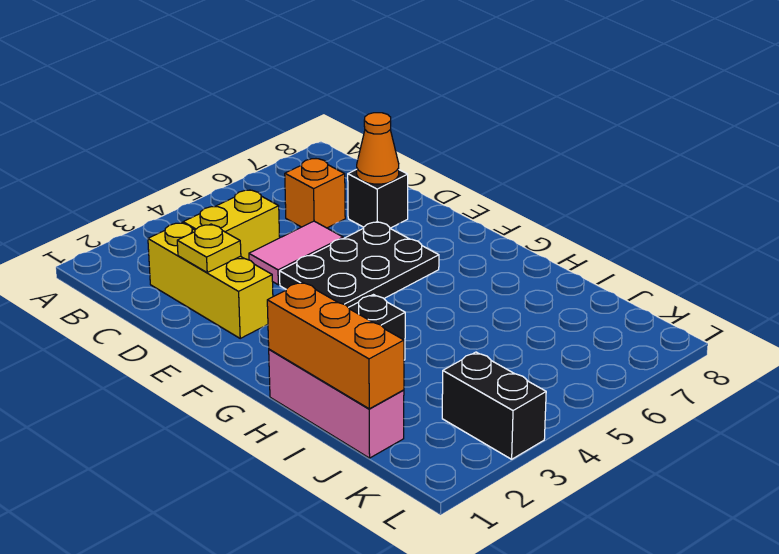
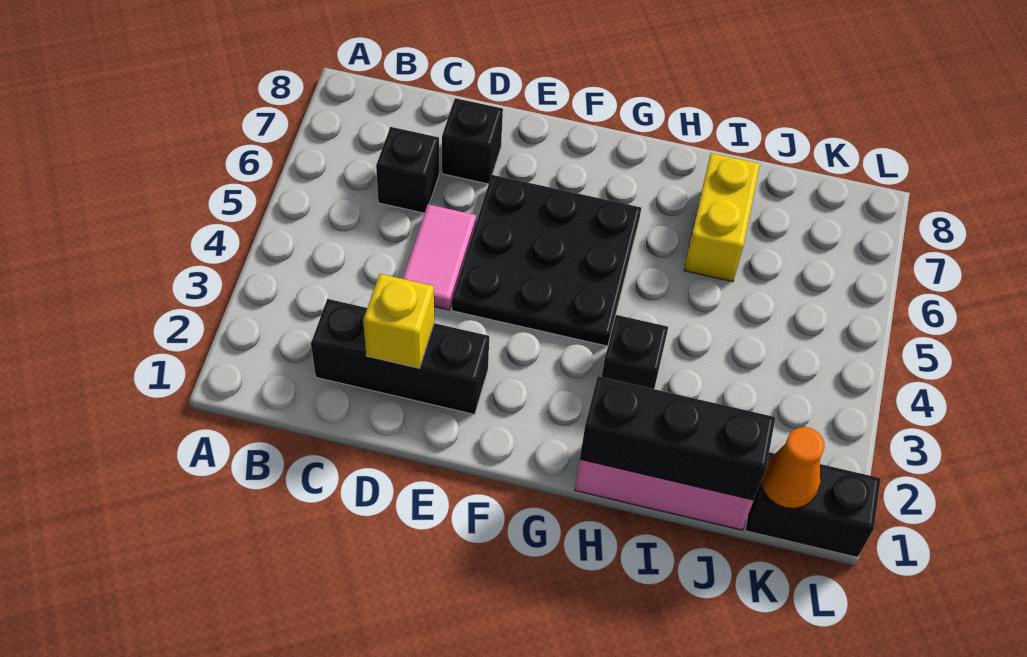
yellow 1x3 brick [148,223,273,338] -> black 1x3 brick [311,299,489,414]
yellow 1x2 brick [183,190,280,260] -> yellow 1x2 brick moved to [684,153,760,282]
orange 1x1 brick [285,159,345,228] -> black 1x1 brick [376,127,439,213]
yellow 1x1 plate [177,224,241,272] -> yellow 1x1 brick [363,274,434,368]
orange 1x1 cone [357,113,399,184] -> orange 1x1 cone moved to [761,427,825,508]
black 2x3 plate [280,222,439,307] -> black 3x3 plate [452,175,641,346]
orange 1x3 brick [267,282,404,409] -> black 1x3 brick [580,376,775,500]
black 1x2 brick [442,352,546,459] -> black 1x2 brick moved to [745,452,881,557]

